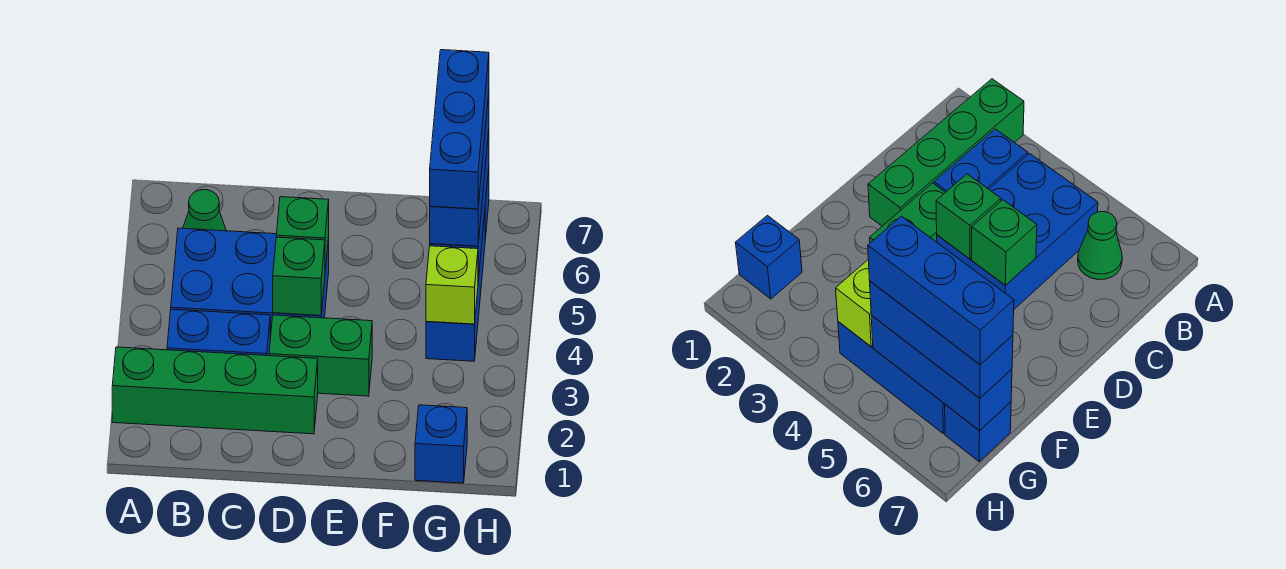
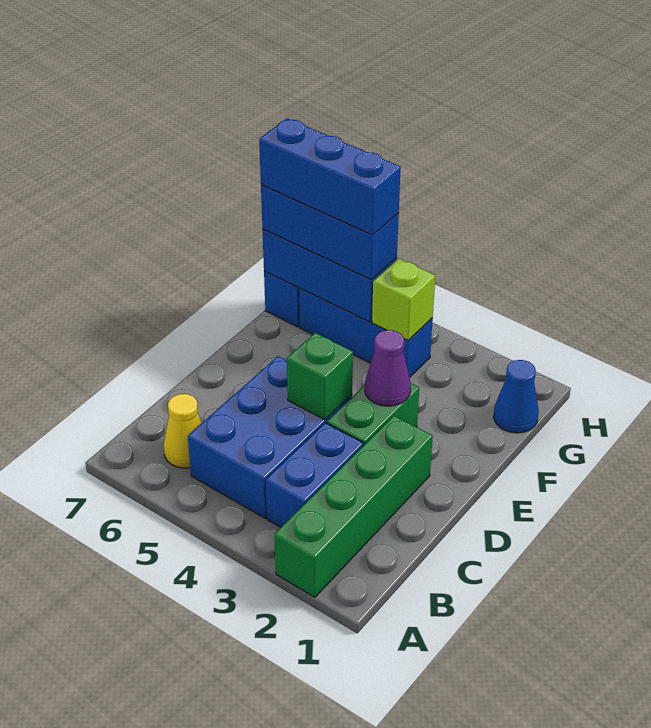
green 1x1 cone [183,190,226,231] -> yellow 1x1 cone [164,394,201,468]
green 1x1 brick [276,197,329,270] -> none
none -> purple 1x1 cone [365,330,411,406]
blue 1x1 brick [415,405,467,483] -> blue 1x1 cone [493,360,539,433]

